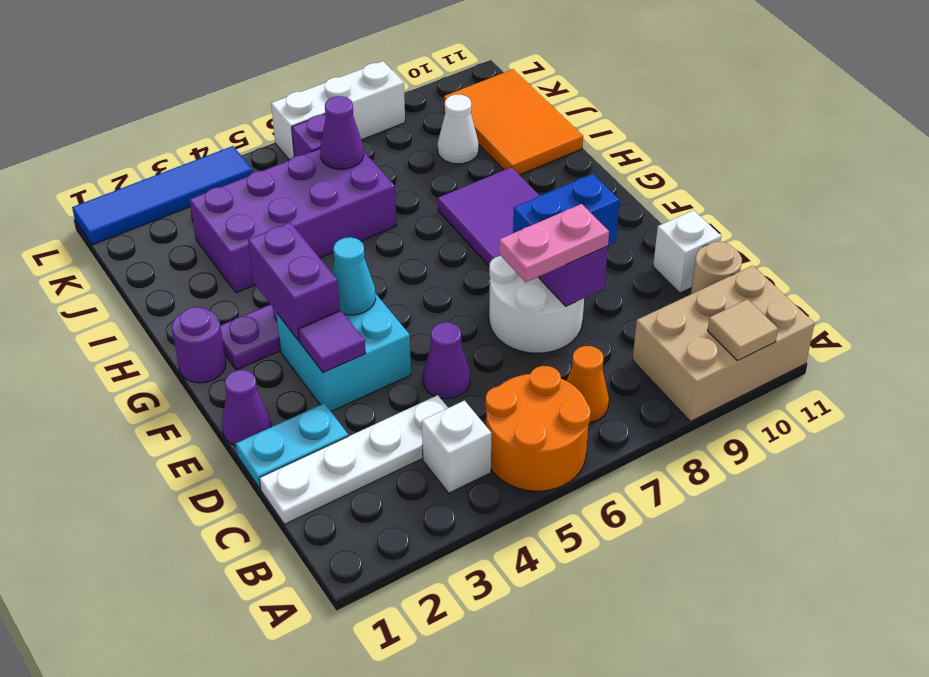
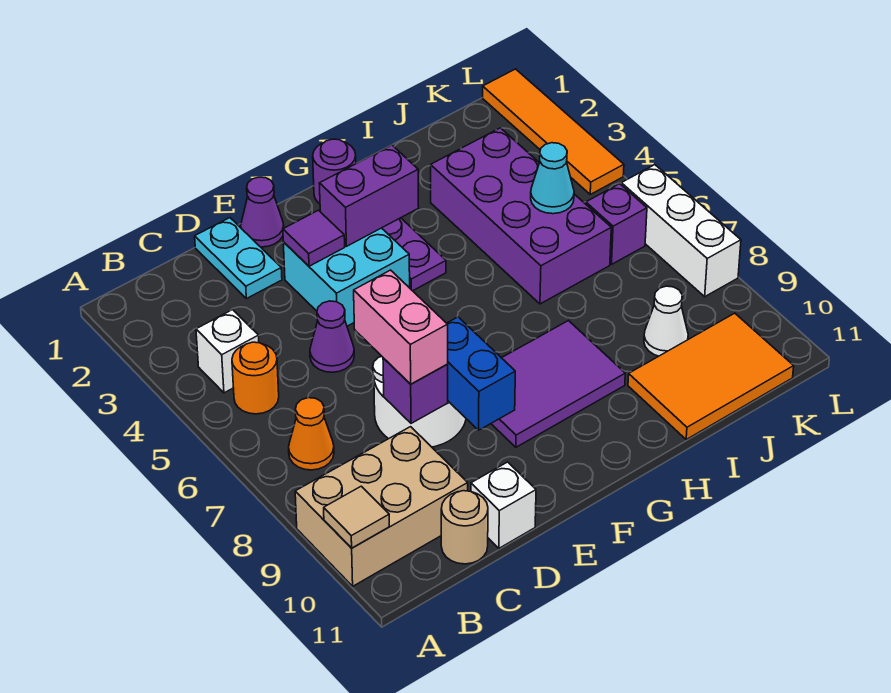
orange 2x2 round brick [485,366,591,491] -> orange 1x1 round brick [232,342,279,414]
tan 2x3 brick [632,266,815,421] -> tan 2x3 brick turned to [295,427,468,586]
white 1x4 plate [259,395,448,524] -> none
pink 1x2 plate [499,204,609,282] -> pink 1x2 brick [354,270,448,384]
cyan 1x1 cone [332,237,376,315] -> cyan 1x1 cone moved to [531,143,574,214]
purple 1x1 cone [320,96,364,169] -> none
blue 1x4 tile [72,146,253,245] -> orange 1x4 tile [483,69,624,194]

